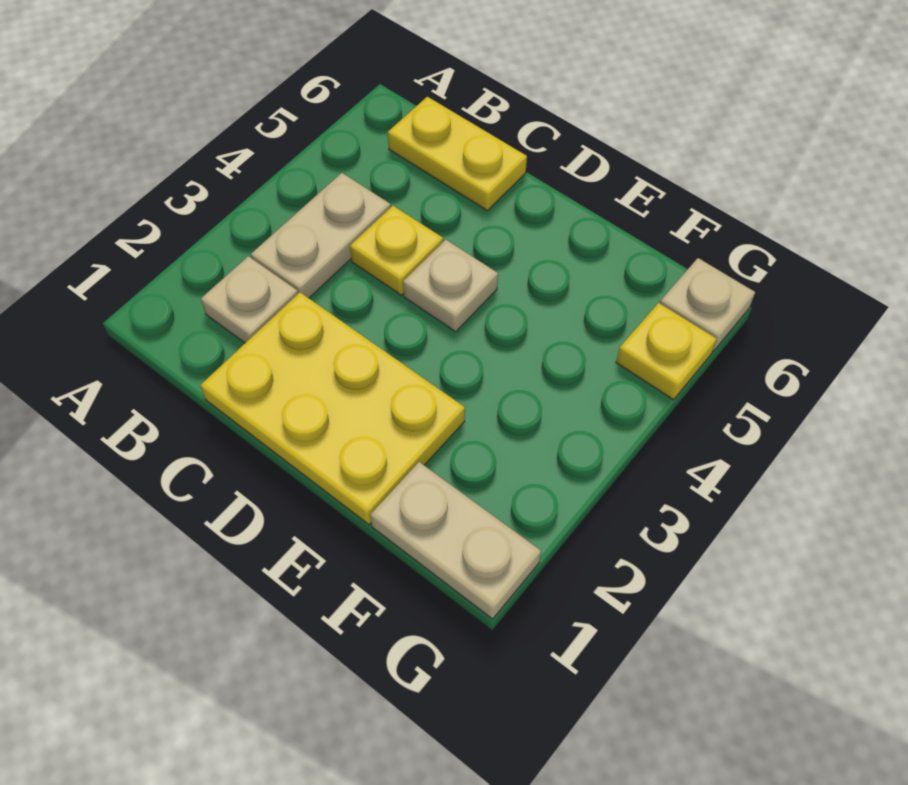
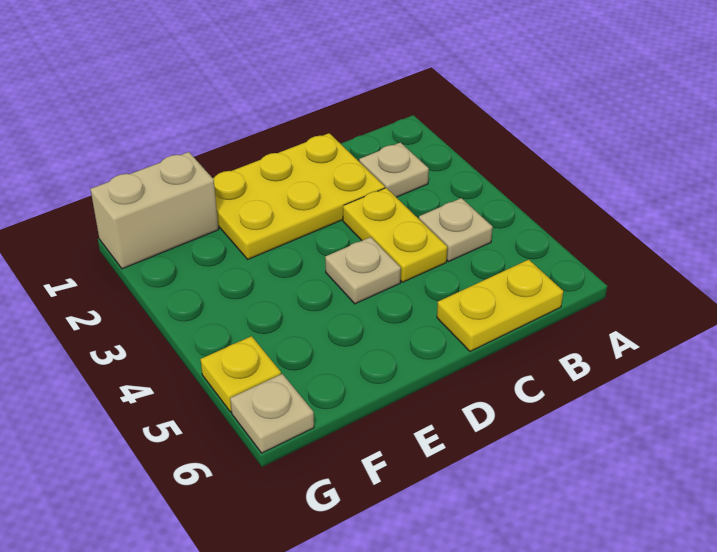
tan 1x2 plate [251,173,391,298] -> tan 1x1 plate [419,198,493,261]
yellow 1x1 plate [350,206,443,295] -> yellow 1x2 plate [343,188,447,282]
tan 1x2 plate [370,462,541,619] -> tan 1x2 brick [90,152,219,269]

